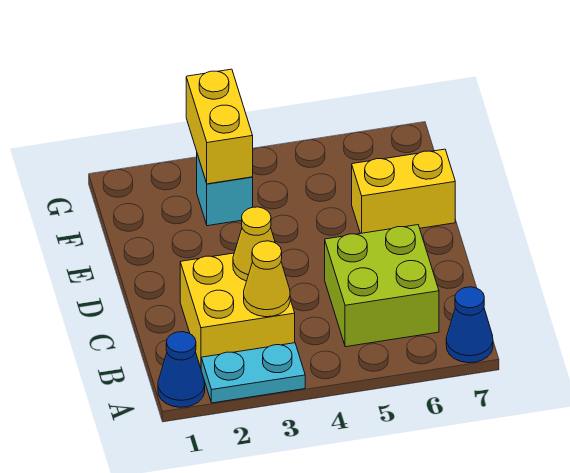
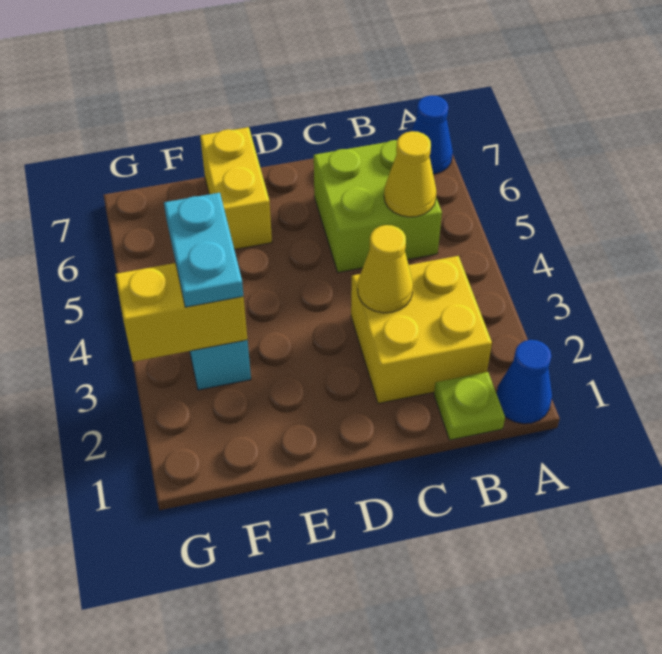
cyan 1x2 plate [201,343,305,403] -> cyan 1x2 plate moved to [164,193,244,307]
none -> lime 1x1 plate [434,372,505,440]
yellow 1x1 cone [244,241,290,317] -> yellow 1x1 cone moved to [384,131,437,217]

